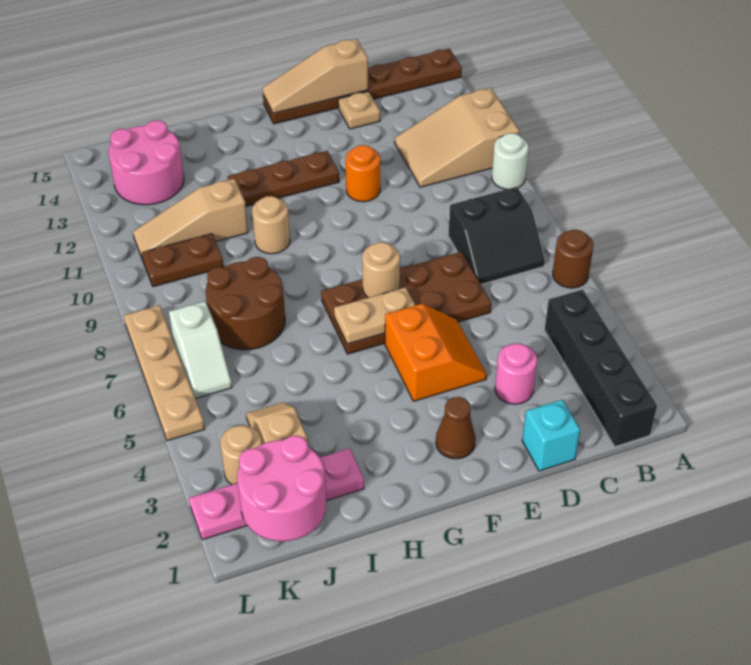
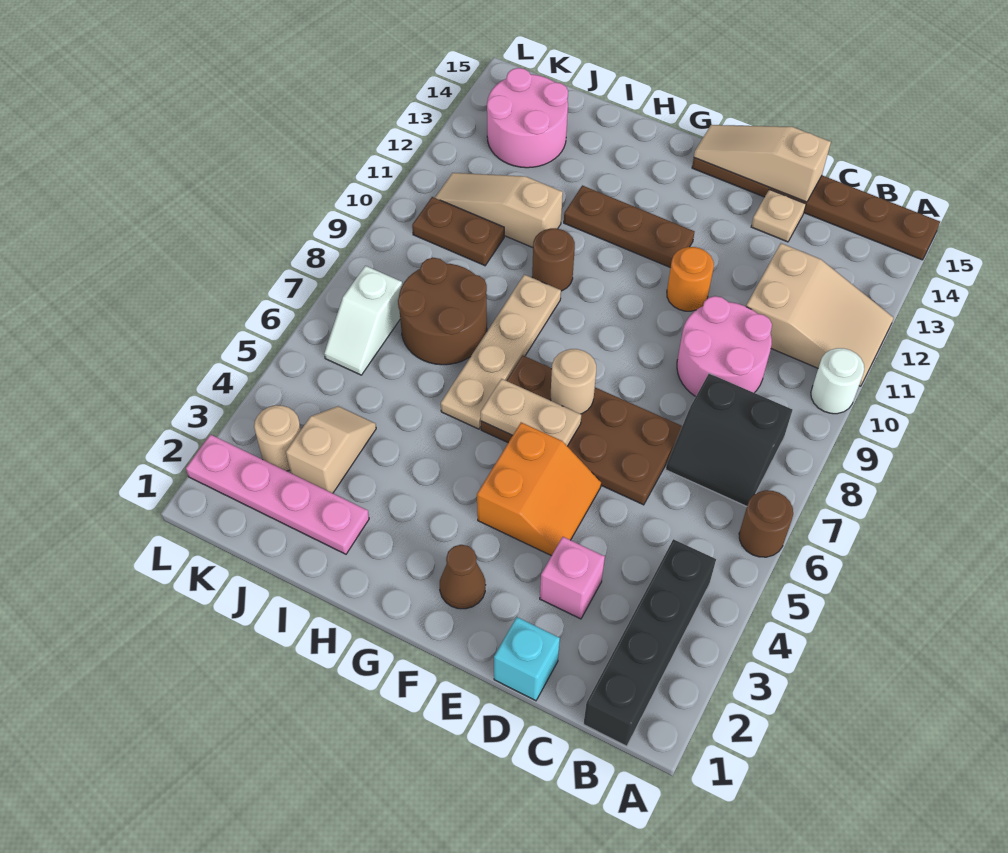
tan 2x3 slope [395,88,519,187] -> tan 2x3 slope turned to [746,243,894,386]
pink 1x1 round brick [495,344,537,404] -> pink 1x1 brick [540,537,605,619]
tan 1x1 round brick [252,196,290,254] -> brown 1x1 round brick [532,228,575,291]
pink 2x2 round brick [237,436,326,541] -> pink 2x2 round brick moved to [677,296,772,397]
tan 1x4 plate [124,305,205,441] -> tan 1x4 plate moved to [441,275,561,429]

